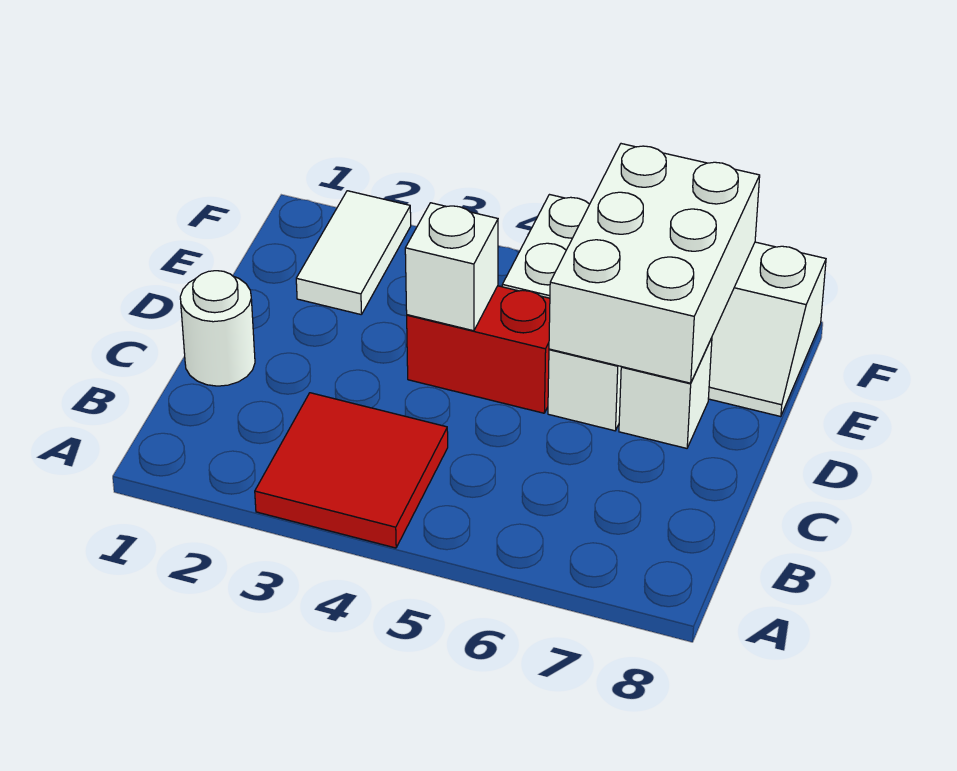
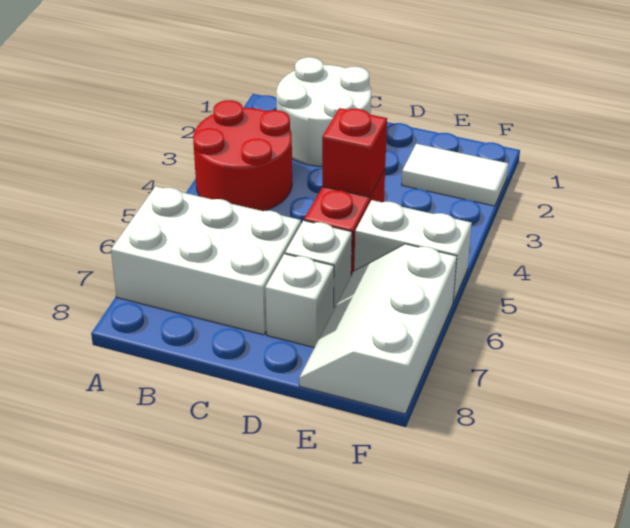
red 2x2 tile [255,393,448,548] -> red 2x2 round brick [193,100,292,211]
white 1x1 round brick [180,271,255,386] -> white 2x2 round brick [276,57,371,166]
white 1x1 brick [405,203,498,331] -> red 1x1 brick [322,108,387,197]
white 2x3 brick [549,144,760,383] -> white 2x3 brick moved to [111,186,301,335]

